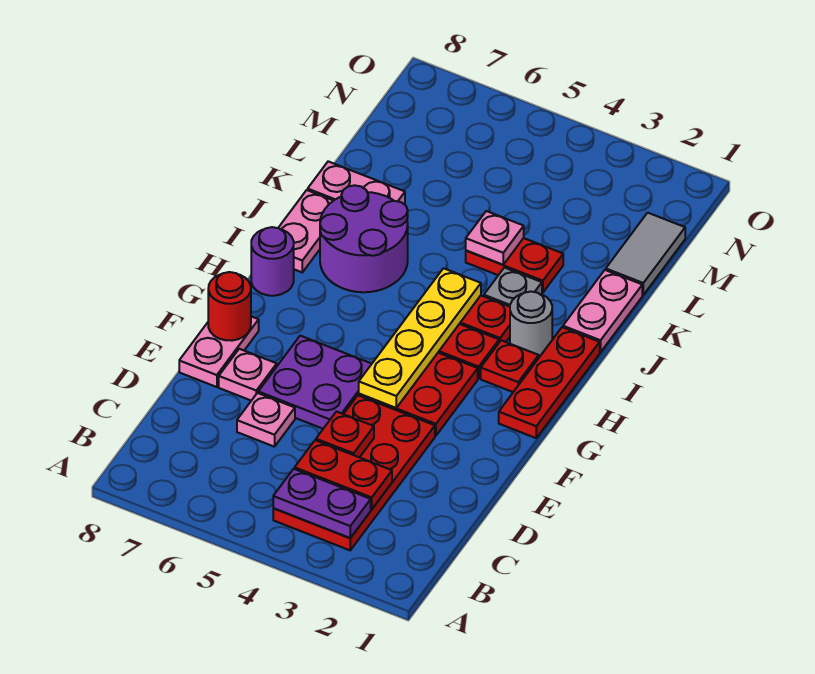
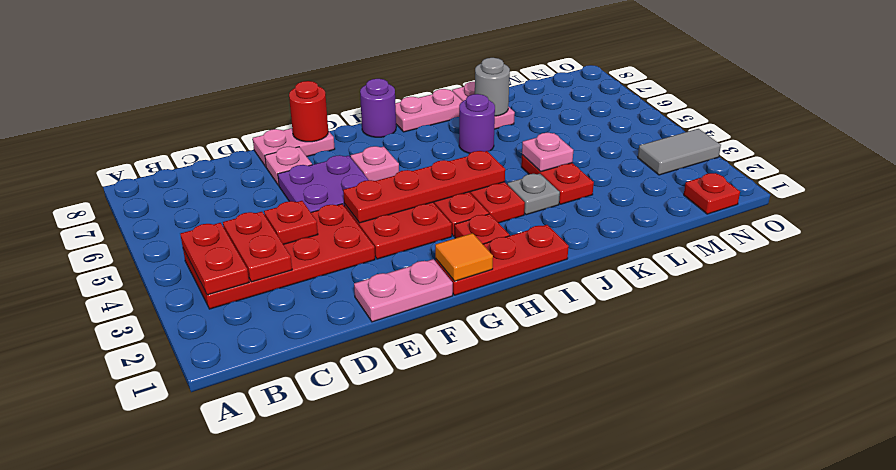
purple 1x2 plate [273,469,371,538] -> red 1x2 plate [180,223,249,295]
pink 1x1 plate [237,393,295,447] -> pink 1x1 plate moved to [351,146,399,181]
yellow 1x4 plate [359,268,481,408] -> red 1x4 plate [343,151,505,223]
none -> orange 1x1 tile [435,233,493,281]
grey 1x1 round brick [510,291,552,357] -> grey 1x1 round brick moved to [475,58,510,116]
purple 2x2 round brick [320,185,408,292] -> purple 1x1 round brick [459,94,495,153]
pink 1x2 plate [563,270,642,352] -> pink 1x2 plate moved to [354,259,453,322]
grey 1x2 tile [606,213,685,295] -> grey 1x2 tile moved to [638,129,721,175]
none -> red 1x1 plate [684,173,740,214]

